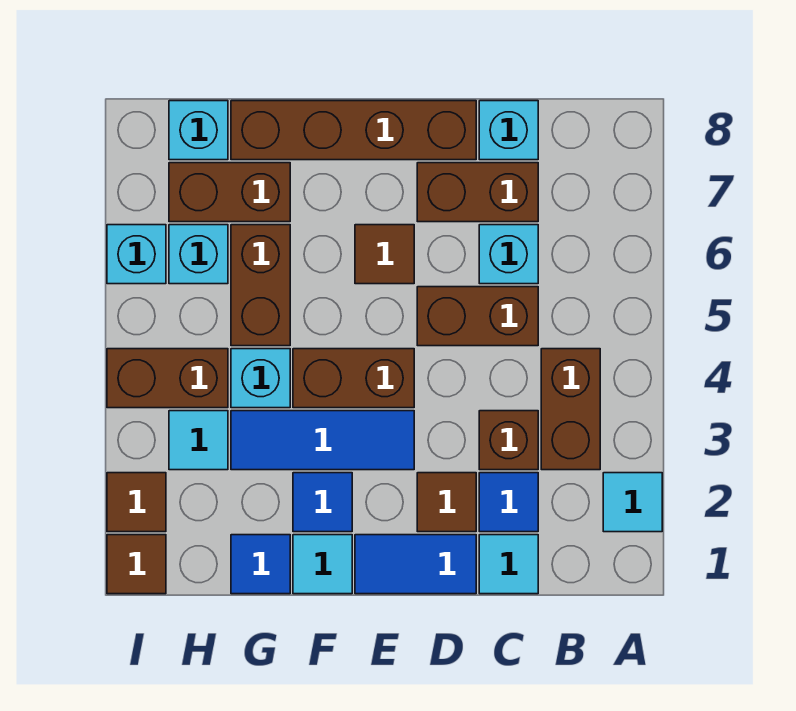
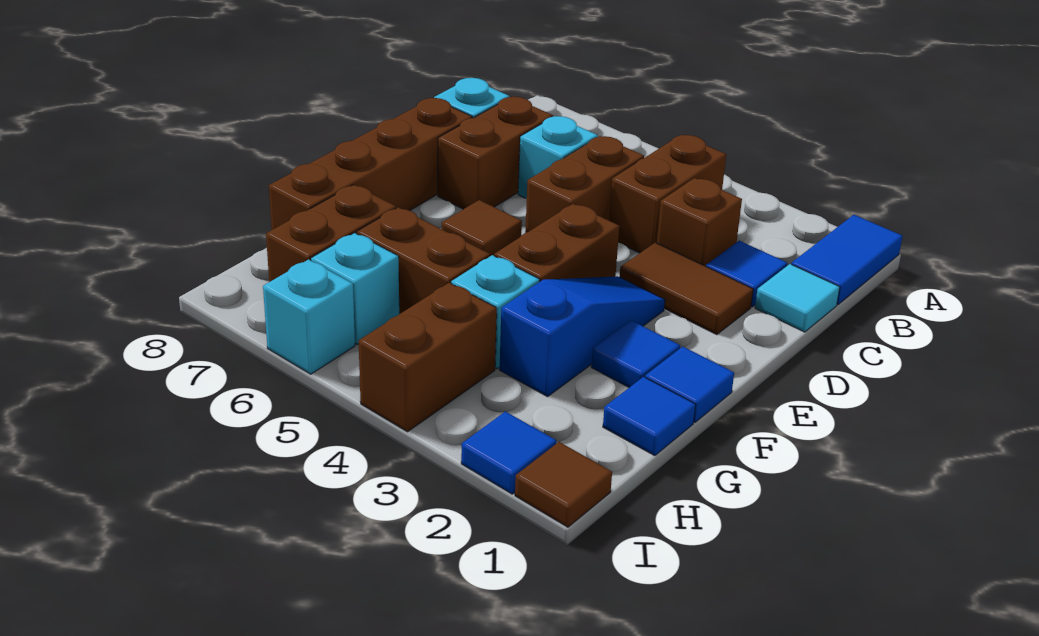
cyan 1x1 tile [603,473,662,532] -> none
brown 1x2 brick [541,349,600,470] -> brown 1x2 brick turned to [609,135,726,253]
blue 1x2 tile [355,535,476,594] -> blue 1x2 tile moved to [791,215,903,305]
brown 1x1 tile [417,473,476,532] -> brown 1x2 tile [620,243,753,335]
blue 1x3 tile [231,411,414,470] -> blue 1x3 slope [499,276,665,397]
cyan 1x1 tile [293,535,352,594] -> blue 1x1 tile [645,347,734,422]
cyan 1x1 tile [169,411,228,470] -> none
cyan 1x1 brick [169,101,228,160] -> none
brown 1x1 tile [107,473,166,532] -> blue 1x1 tile [461,412,556,494]

